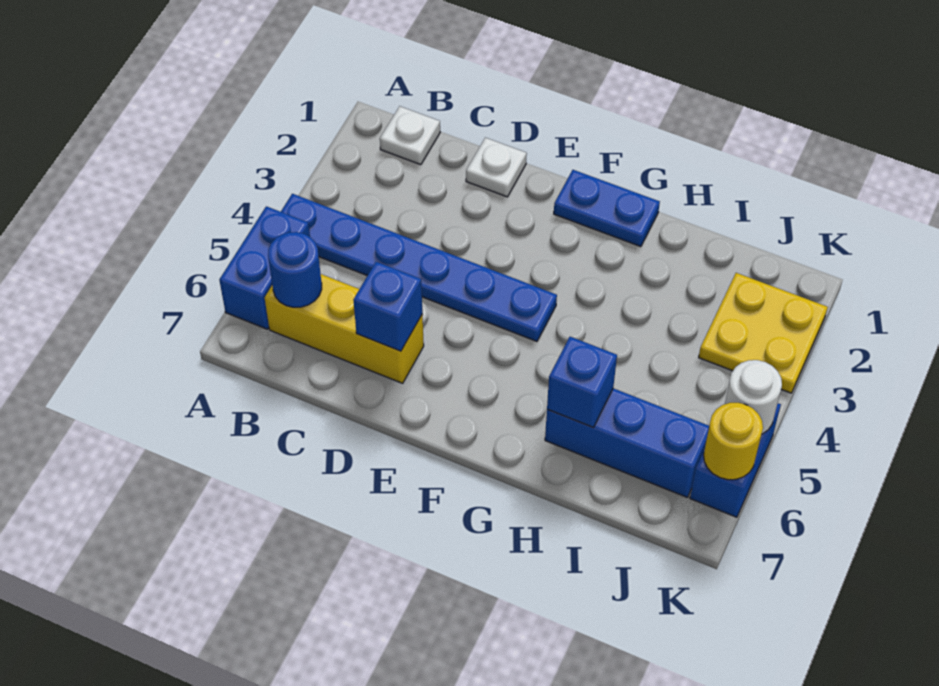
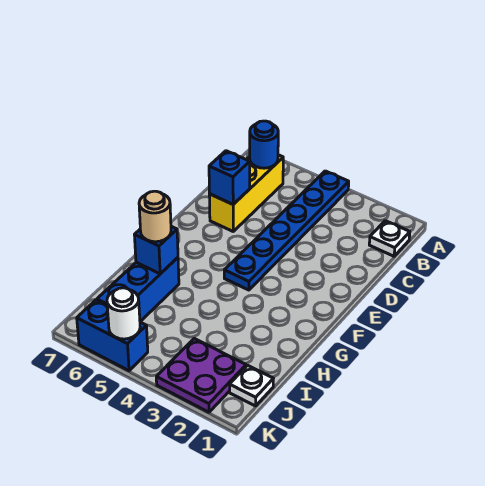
blue 1x2 brick [219,206,310,329] -> none
white 1x1 plate [466,138,527,197] -> white 1x1 plate moved to [230,365,273,406]
blue 1x2 plate [554,170,660,247] -> none
none -> tan 1x1 round brick [139,191,171,242]
yellow 2x2 plate [699,273,828,393] -> purple 2x2 plate [156,339,246,412]
yellow 1x1 round brick [704,403,763,480] -> none

